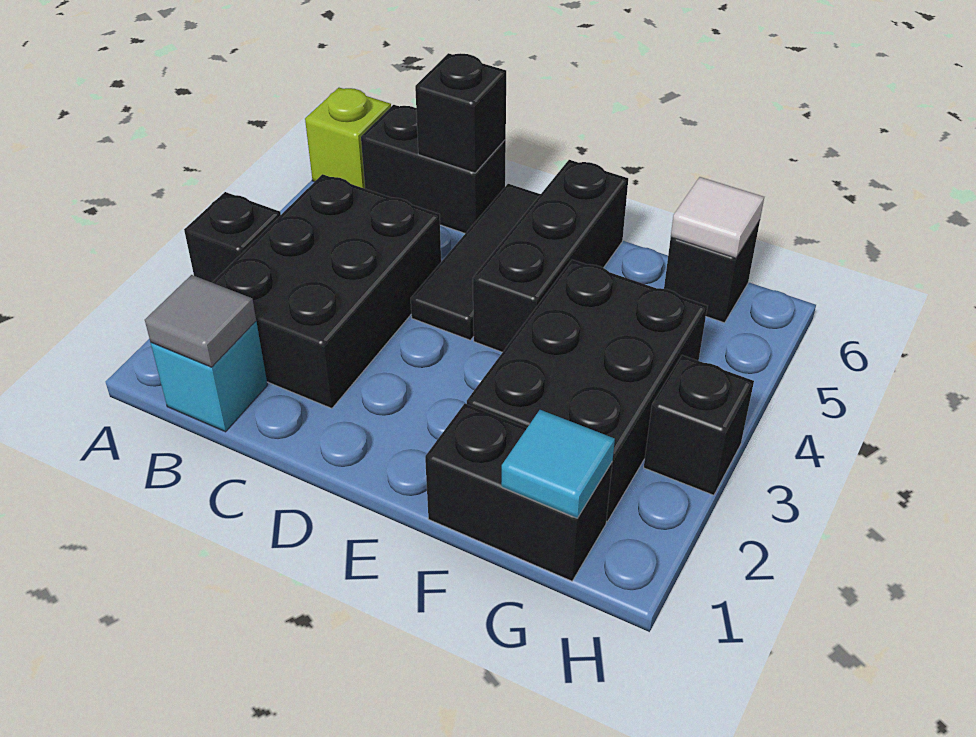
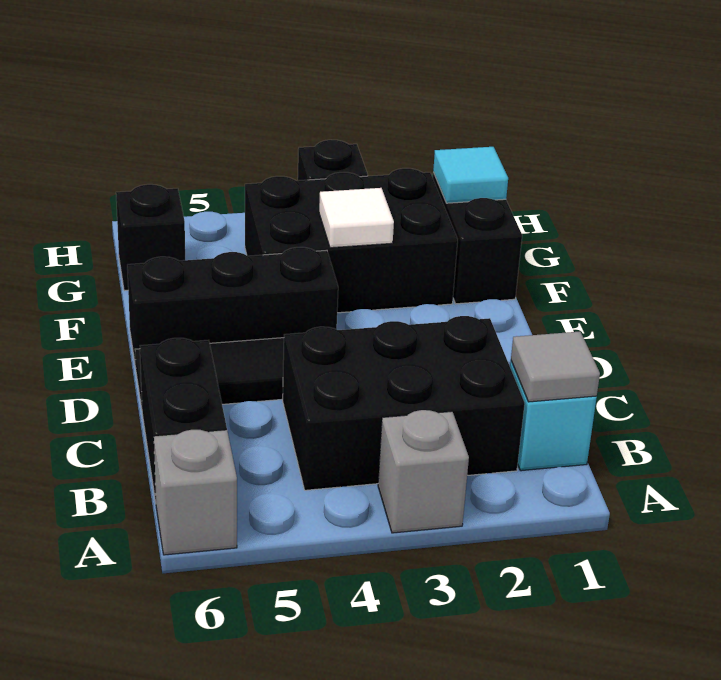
black 1x1 brick [184,192,281,283] -> grey 1x1 brick [378,410,469,533]
lime 1x1 brick [305,88,391,189] -> grey 1x1 brick [154,430,237,555]
black 1x1 brick [415,53,506,173] -> none
white 1x1 tile [671,177,764,258] -> white 1x1 tile moved to [319,188,394,248]

